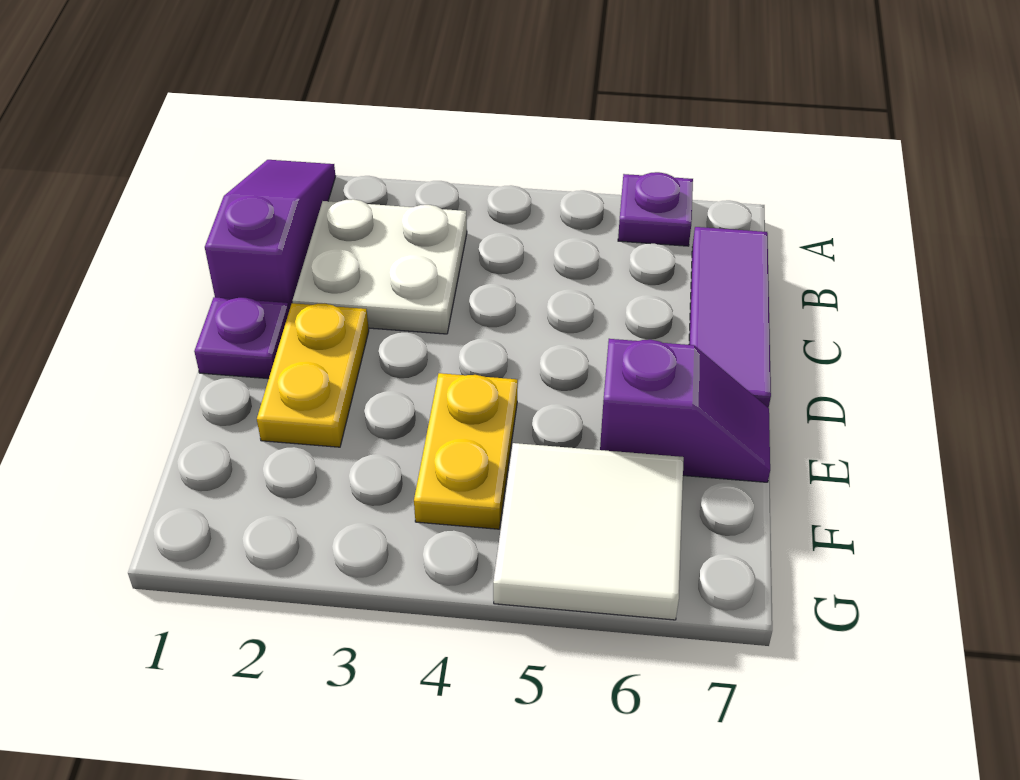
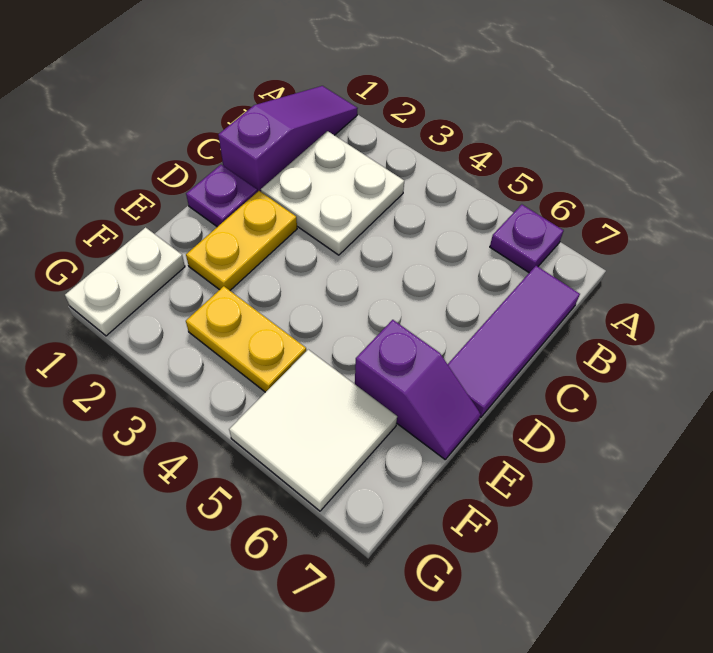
yellow 1x2 plate [414,373,518,529] -> yellow 1x2 plate turned to [186,286,306,392]
none -> white 1x2 plate [65,227,185,336]

